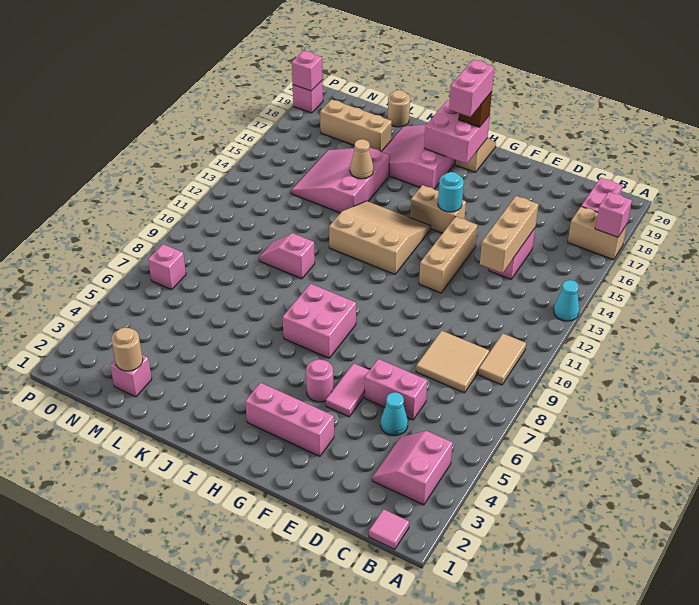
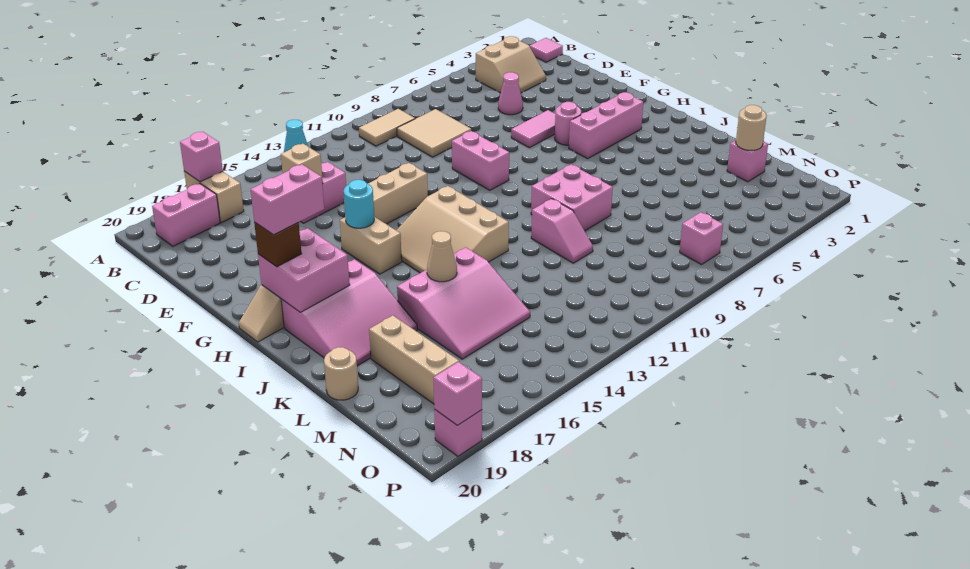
pink 2x2 slope [372,431,453,505] -> tan 2x2 slope [476,36,546,93]
cyan 1x1 cone [380,392,408,436] -> pink 1x1 cone [498,72,523,115]
pink 1x2 brick [365,359,427,420] -> pink 1x2 brick moved to [452,131,509,190]
tan 1x3 brick [480,196,538,273] -> tan 1x1 brick [281,144,323,184]
pink 1x3 brick [245,383,334,456] -> pink 1x3 brick turned to [569,92,643,159]
pink 2x2 brick [283,284,356,358] -> pink 2x2 brick moved to [531,164,613,231]

